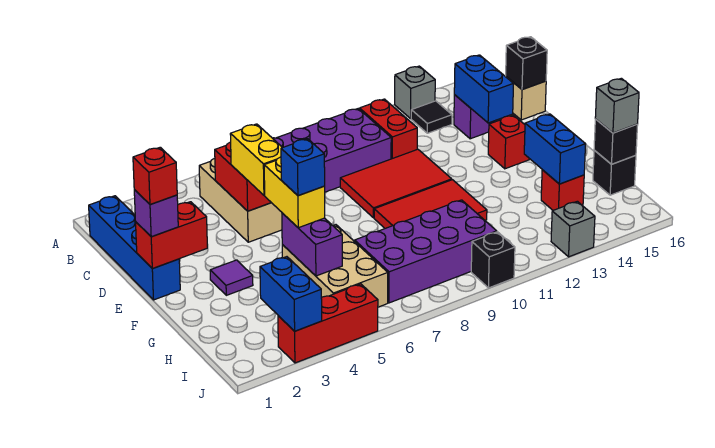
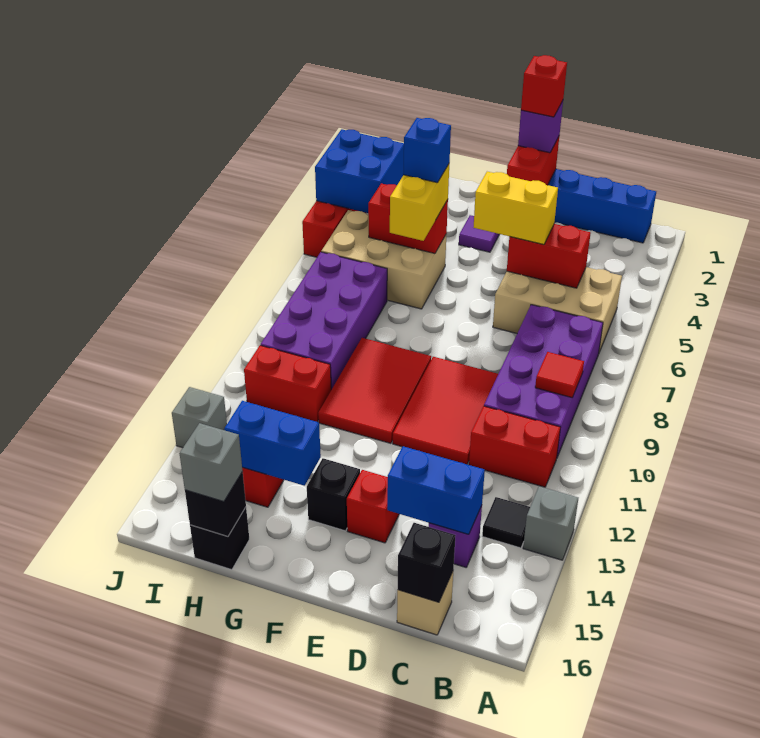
none -> red 1x1 tile [535,352,584,397]
yellow 1x2 brick [264,157,325,228] -> yellow 1x2 brick turned to [390,164,449,241]
purple 1x2 brick [282,213,342,276] -> red 1x2 brick [368,183,448,253]
none -> red 1x2 brick [244,345,331,422]
blue 1x2 brick [260,257,322,331] -> blue 2x2 brick [315,129,404,213]
black 1x1 brick [471,232,515,288] -> black 1x1 brick moved to [307,458,360,531]

